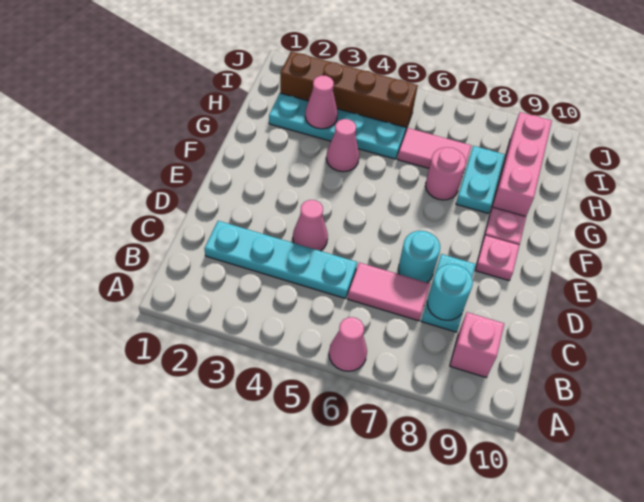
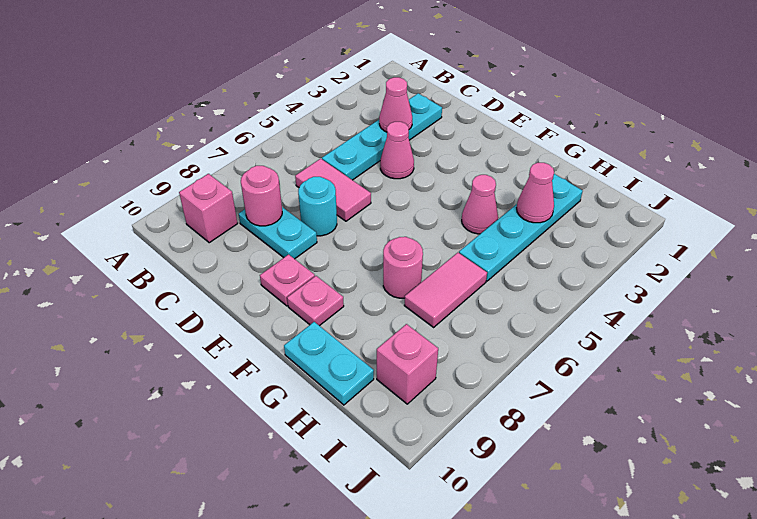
pink 1x1 cone [329,317,367,371] -> pink 1x1 cone moved to [379,77,412,132]
pink 1x2 tile [348,263,430,321] -> pink 1x2 tile turned to [295,159,371,221]
cyan 1x1 round brick [427,264,473,320] -> pink 1x1 round brick [241,166,282,226]
cyan 1x2 plate [456,146,505,213] -> cyan 1x2 plate moved to [284,322,374,405]
pink 1x3 brick [491,112,552,216] -> pink 1x1 brick [377,324,438,404]
brown 1x4 brick [280,51,418,135] -> none

